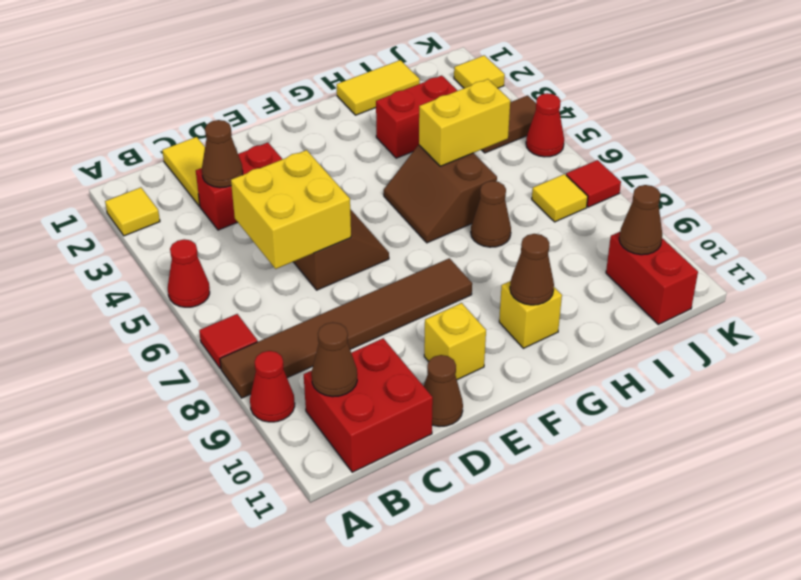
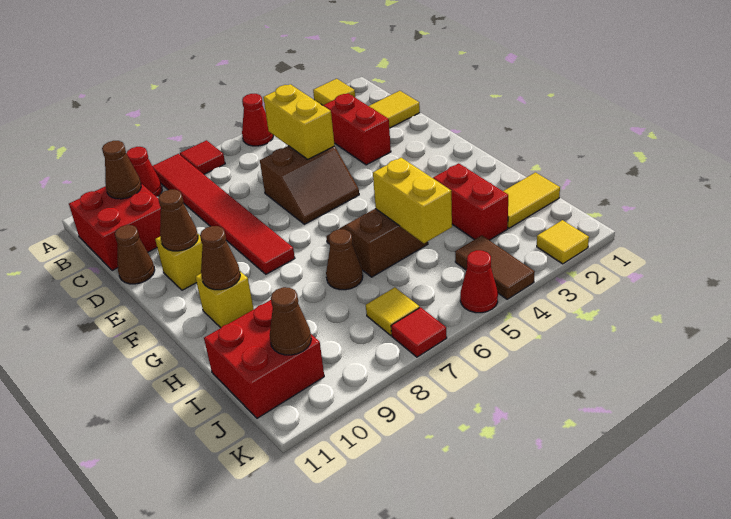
brown 1x6 tile [220,258,472,398] -> red 1x6 tile [153,154,295,274]
brown 1x1 cone [202,120,243,188] -> brown 1x1 cone moved to [158,190,198,251]
yellow 2x2 brick [231,150,351,269] -> yellow 1x2 brick [263,84,335,159]
yellow 1x2 tile [337,60,420,115] -> yellow 1x2 tile turned to [503,172,560,228]
red 1x2 brick [606,232,698,324] -> red 2x2 brick [204,300,324,418]

